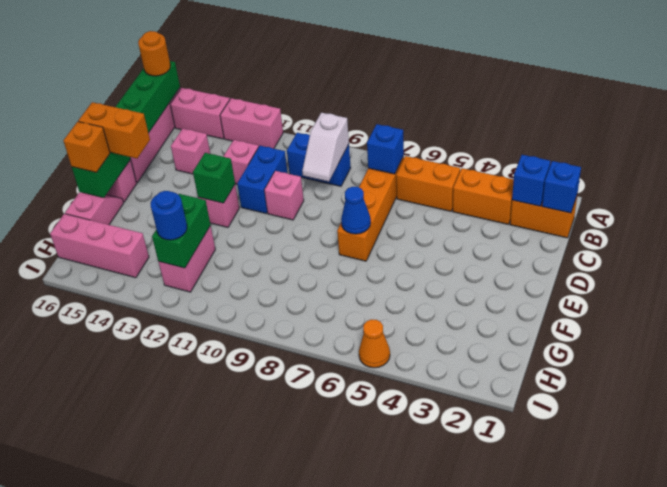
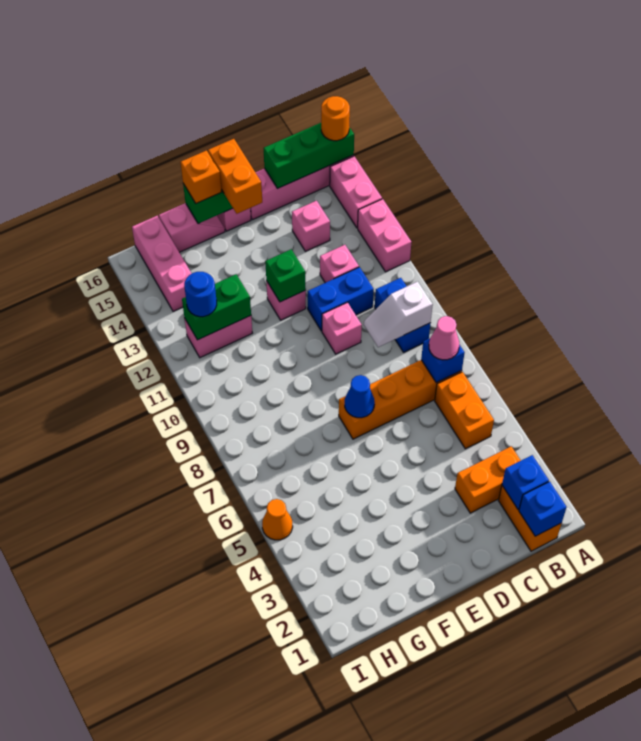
orange 1x2 brick [453,168,514,224] -> orange 1x2 brick turned to [455,446,521,513]
none -> pink 1x1 cone [429,316,459,360]

